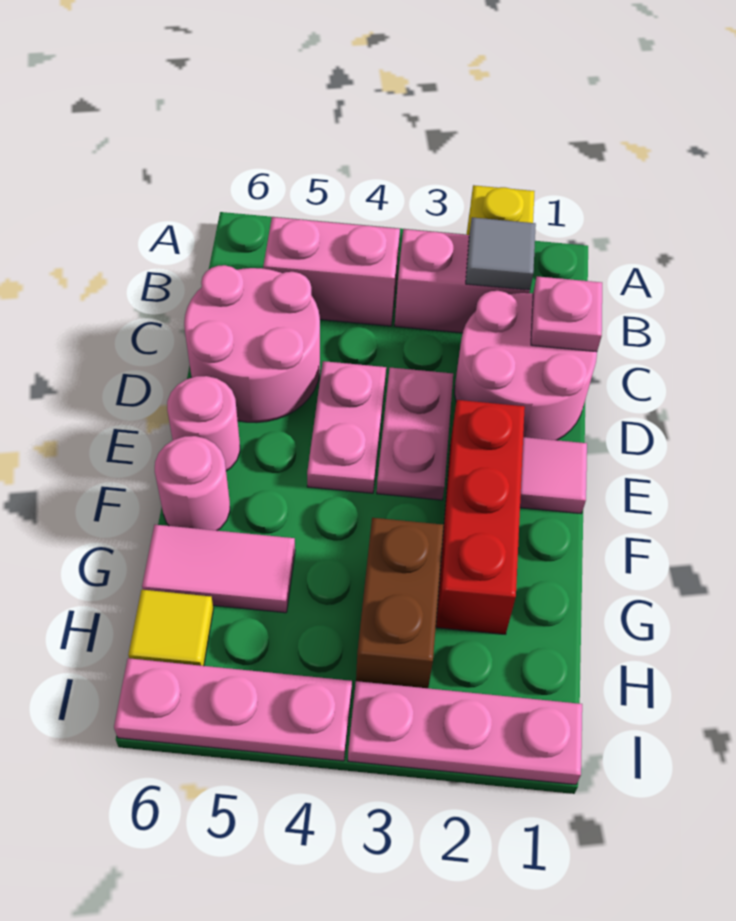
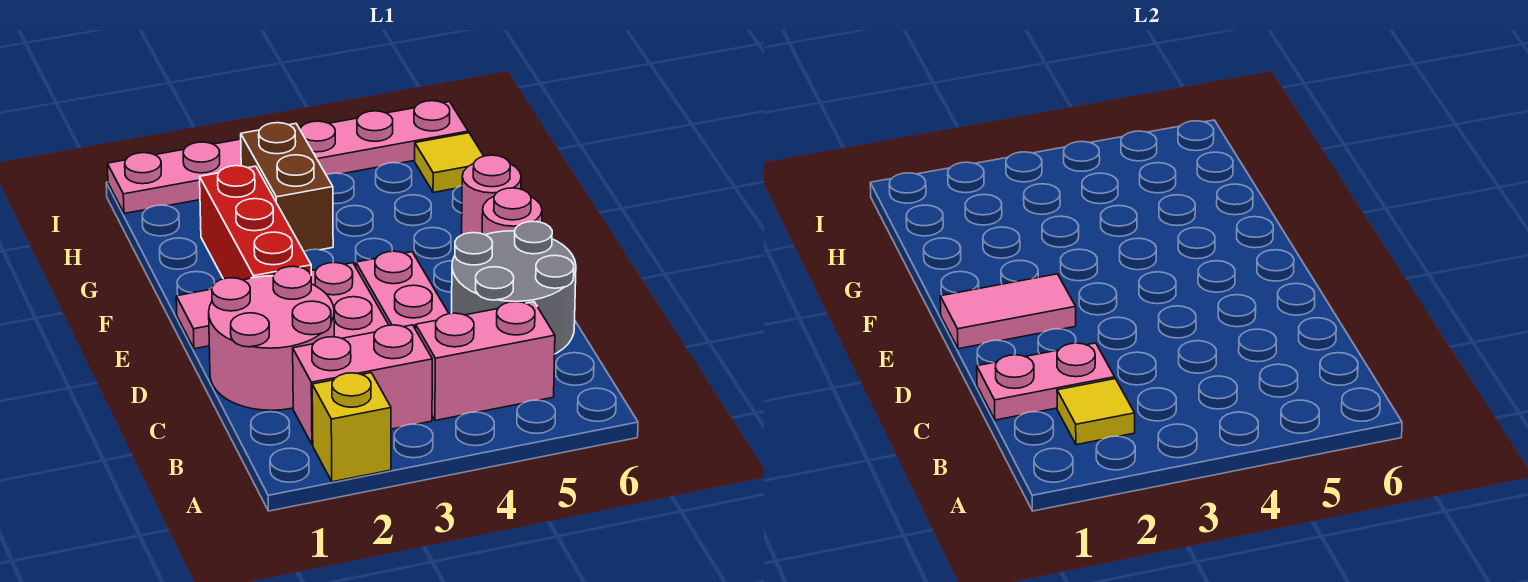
grey 1x1 tile [466,217,536,290] -> yellow 1x1 tile [1057,379,1135,445]
pink 1x1 plate [531,276,602,352] -> pink 1x2 plate [977,343,1115,420]
pink 2x2 round brick [184,265,320,423] -> grey 2x2 round brick [452,221,576,354]
pink 1x2 tile [142,525,295,613] -> pink 1x2 tile moved to [940,274,1076,349]

